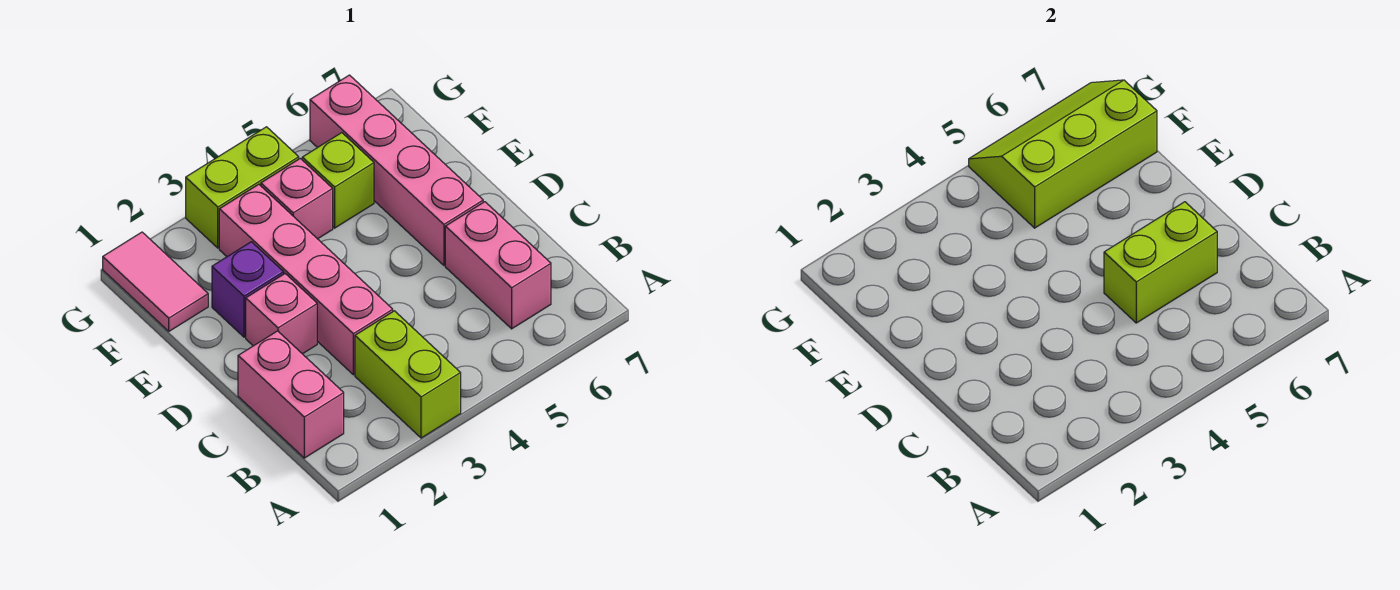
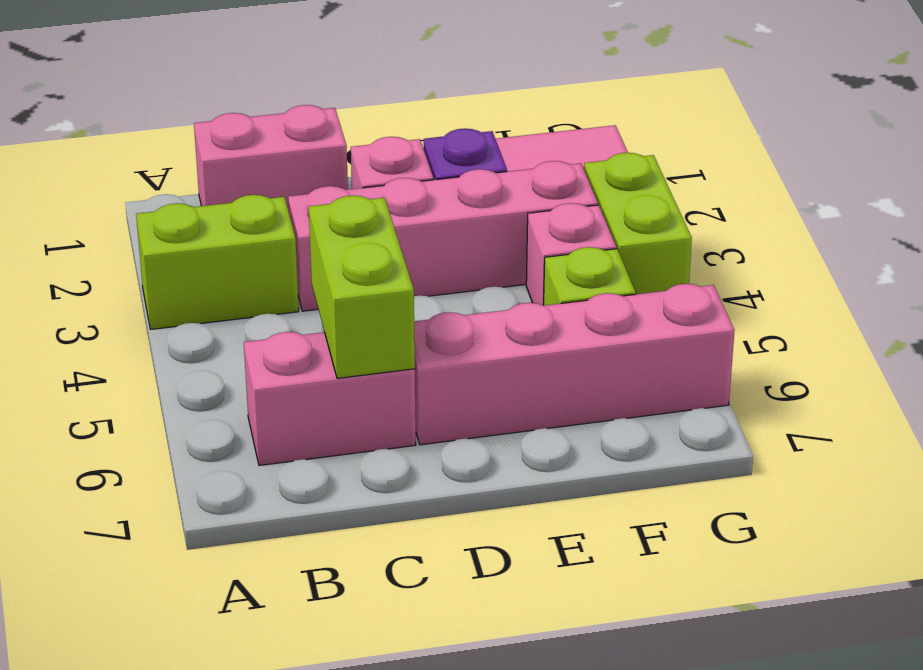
lime 2x3 slope [969,80,1157,228] -> none

